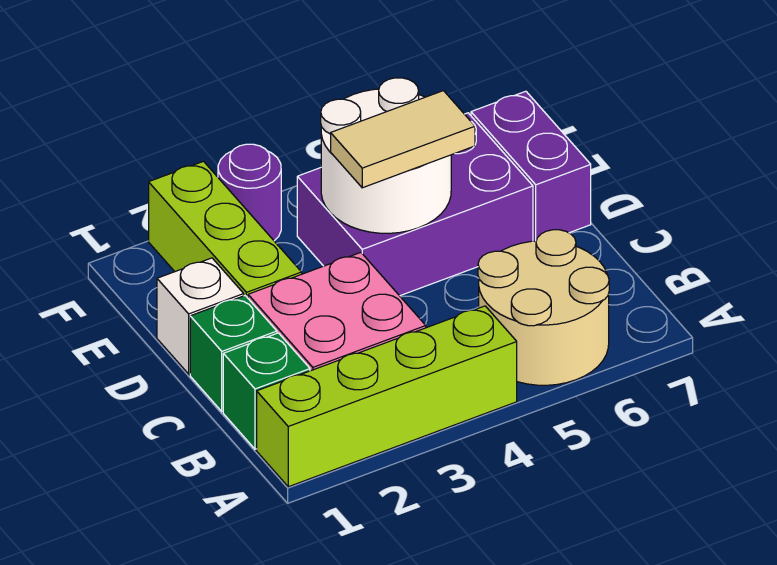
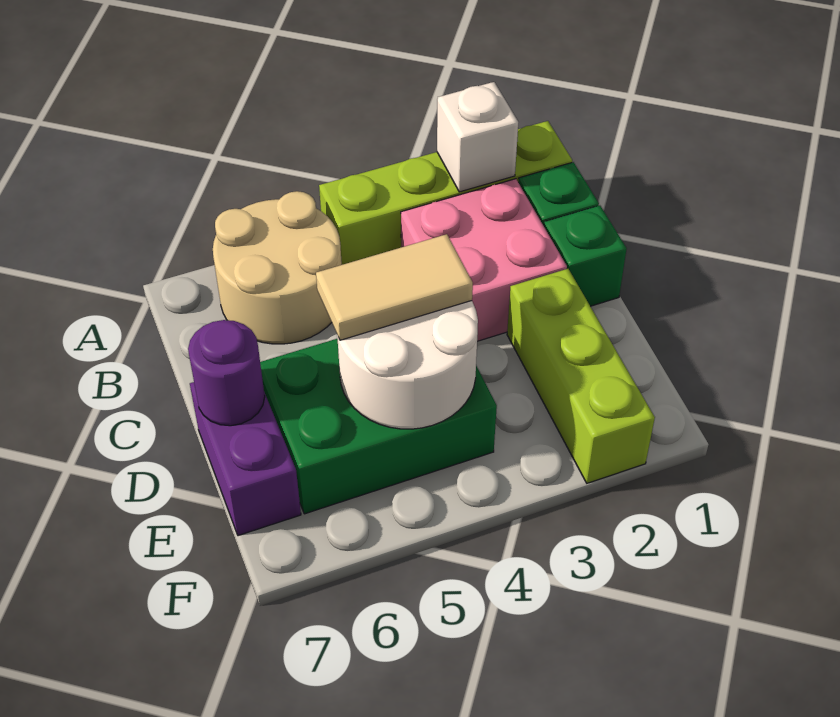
white 1x1 brick [157,258,244,374] -> white 1x1 brick moved to [437,82,518,192]
purple 2x3 brick [297,113,533,296] -> green 2x3 brick [260,339,497,514]
purple 1x1 round brick [218,144,281,241] -> purple 1x1 round brick moved to [188,320,265,426]

